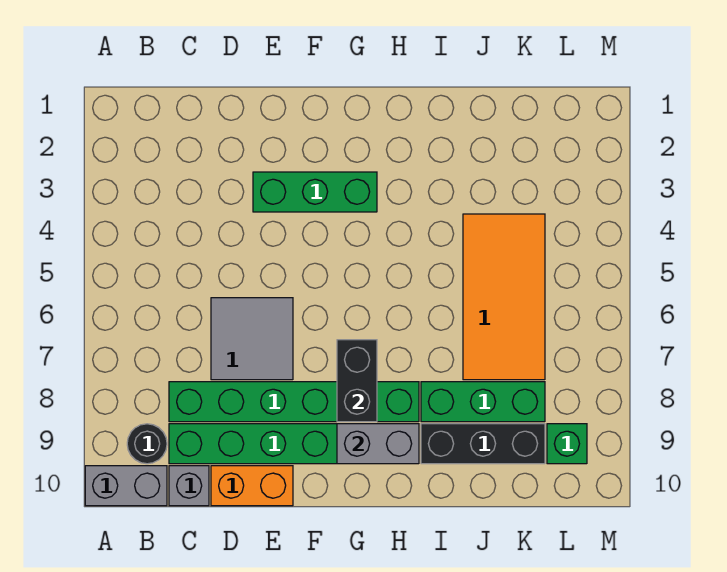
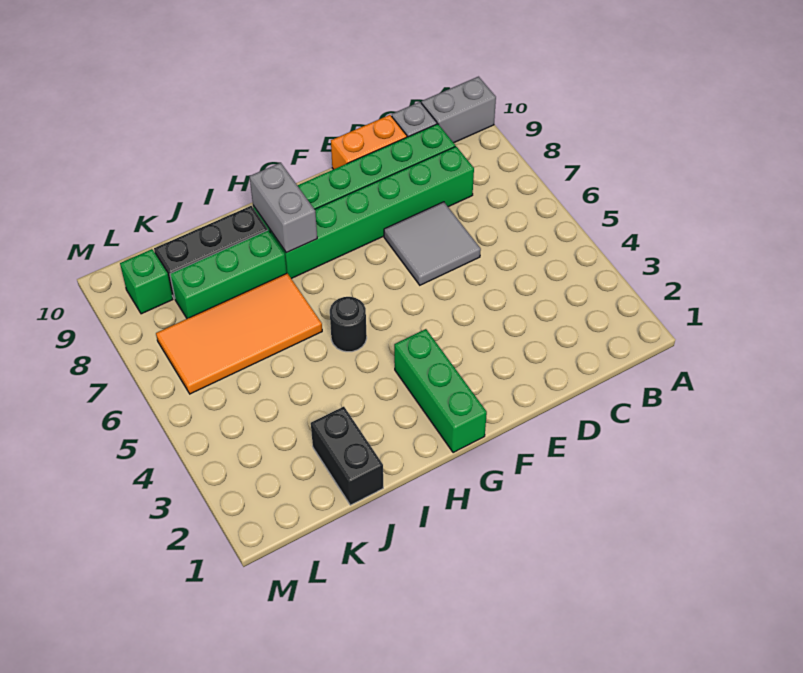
black 1x1 round brick [127,424,167,464] -> black 1x1 round brick moved to [330,297,367,352]
green 1x3 brick [253,172,377,212] -> green 1x3 brick turned to [394,329,487,453]
black 1x2 brick [337,340,377,422] -> black 1x2 brick moved to [311,407,383,505]
grey 1x2 brick [337,424,419,464] -> grey 1x2 brick turned to [250,163,317,253]
orange 2x4 tile [463,214,545,380] -> orange 2x4 tile turned to [156,273,322,394]

